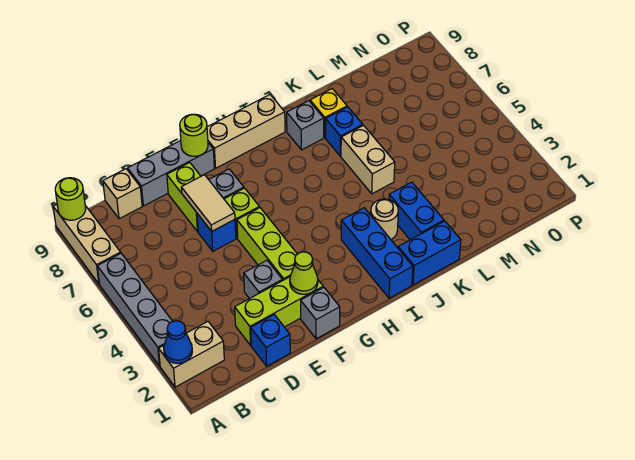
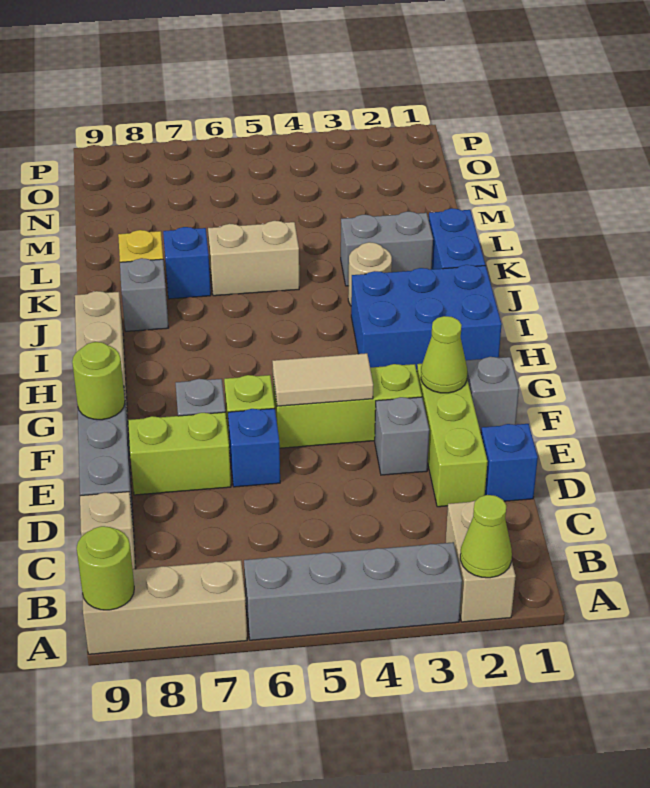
blue 1x1 cone [164,321,192,363] -> lime 1x1 cone [460,495,512,578]
tan 1x2 tile [181,175,235,231] -> tan 1x2 tile moved to [272,353,373,406]
blue 1x3 brick [341,208,413,298] -> blue 2x3 brick [351,265,502,370]
blue 1x2 brick [389,182,444,240] -> grey 1x2 brick [341,211,433,286]

